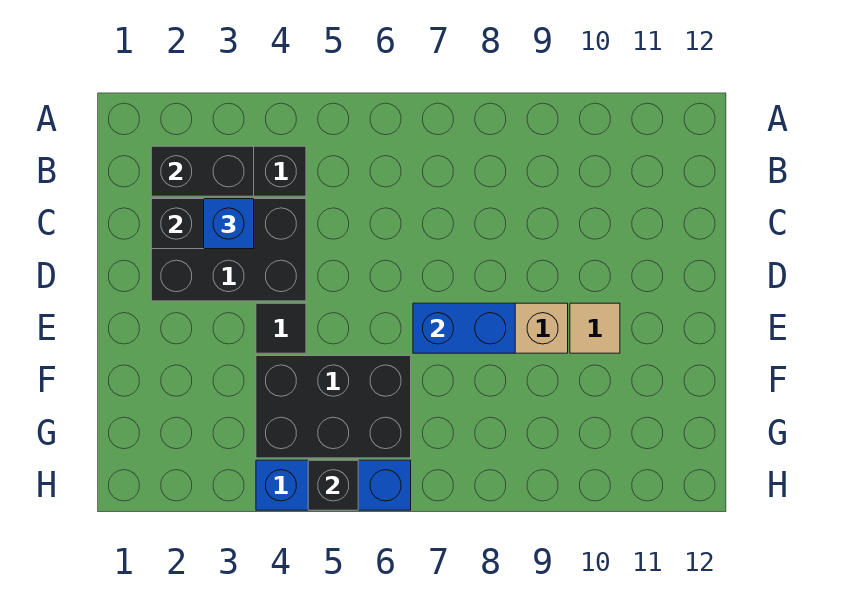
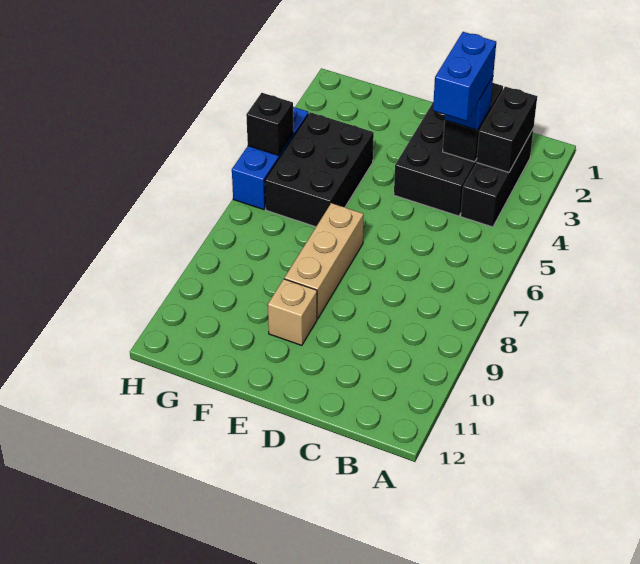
black 1x1 tile [256,303,306,353] -> none
blue 1x2 brick [413,303,515,353] -> blue 1x2 brick moved to [433,32,496,121]
tan 1x1 tile [570,303,620,353] -> tan 1x1 brick [268,279,317,345]

